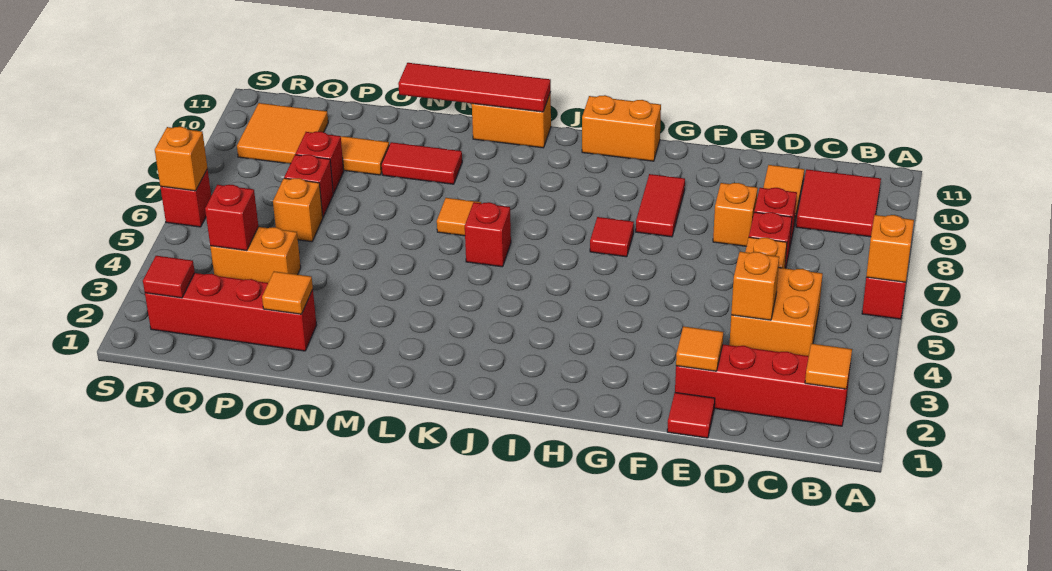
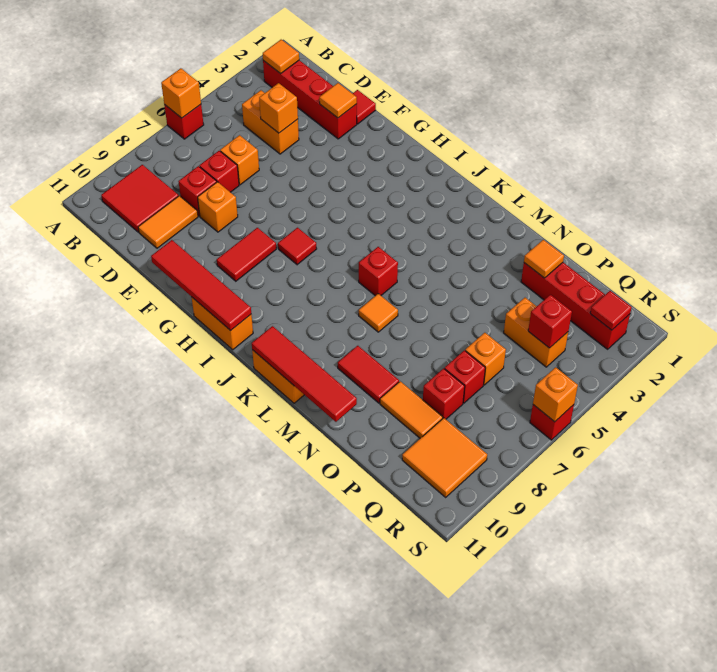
orange 2x2 brick [729,268,823,356] -> orange 1x2 brick [242,90,299,154]
none -> red 1x4 tile [151,240,251,331]

